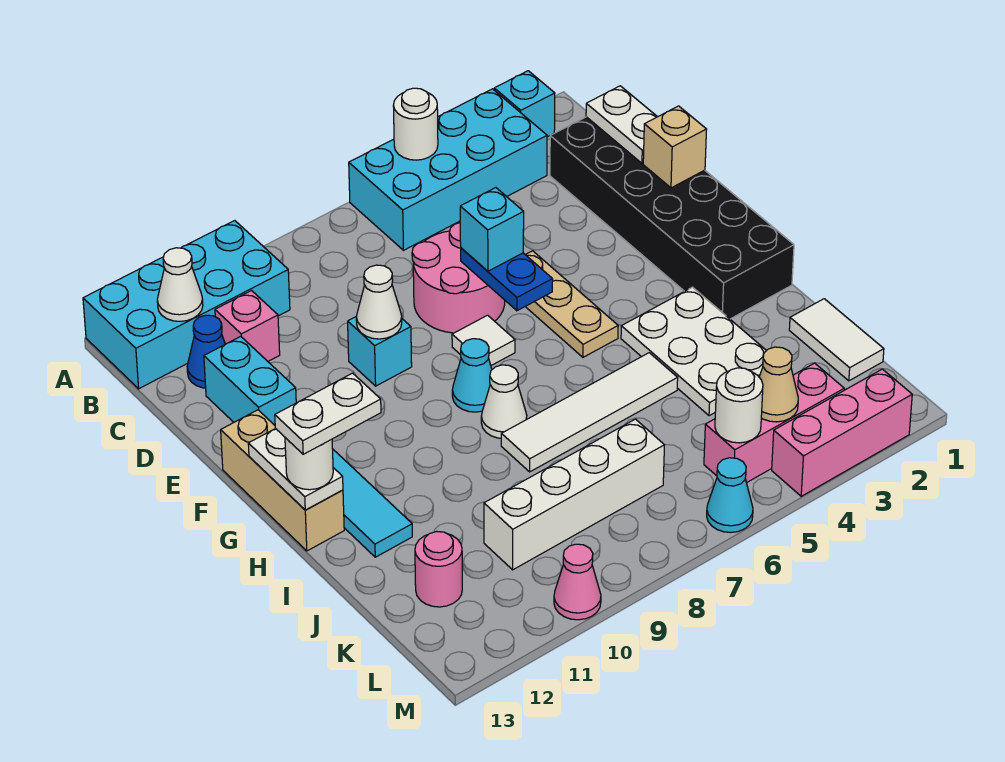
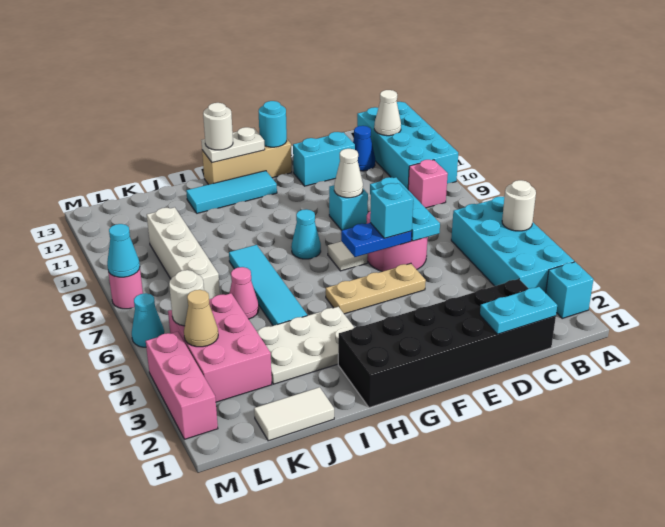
white 1x2 plate [586,86,657,163] -> cyan 1x2 plate [480,287,557,334]
pink 1x1 brick [215,291,280,361] -> pink 1x1 brick moved to [408,160,448,208]
none -> cyan 1x3 plate [370,177,440,241]
tan 1x1 brick [643,106,707,188] -> none
none -> cyan 1x1 round brick [259,101,287,147]
white 1x1 cone [481,365,527,438] -> none
white 1x2 plate [275,373,381,454] -> none
white 1x4 tile [501,353,678,472] -> cyan 1x4 tile [229,245,307,326]
pink 1x1 round brick [415,531,462,607] -> pink 1x1 round brick moved to [108,268,143,309]
pink 1x3 brick [704,363,844,483] -> pink 2x3 brick [168,293,272,402]
none -> cyan 1x1 cone [107,224,140,277]
pink 1x1 cone [554,544,601,620] -> pink 1x1 cone moved to [229,267,259,319]

